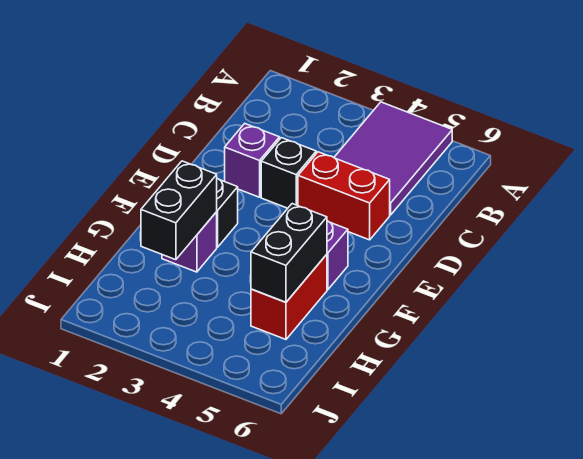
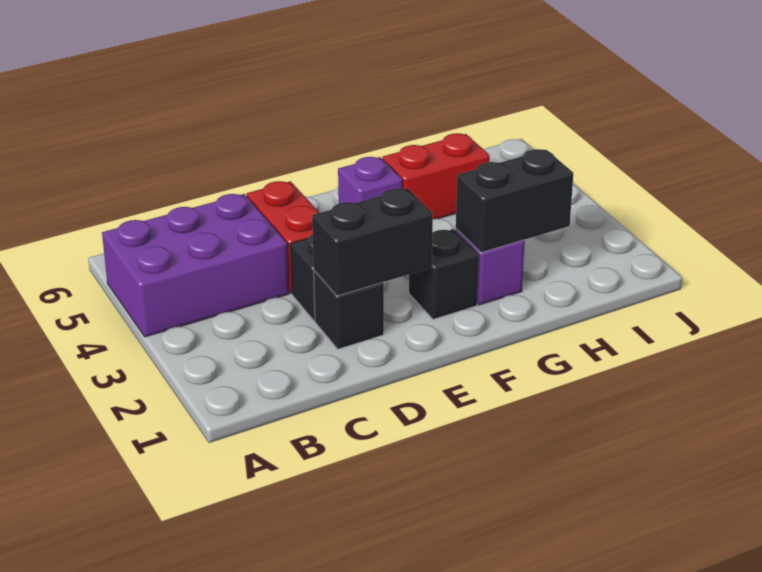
purple 2x3 tile [334,102,452,215] -> purple 2x3 brick [102,194,289,337]
purple 1x1 brick [225,124,280,197] -> black 1x1 brick [314,270,384,349]
black 1x2 brick [251,204,327,302] -> black 1x2 brick moved to [312,188,433,296]

